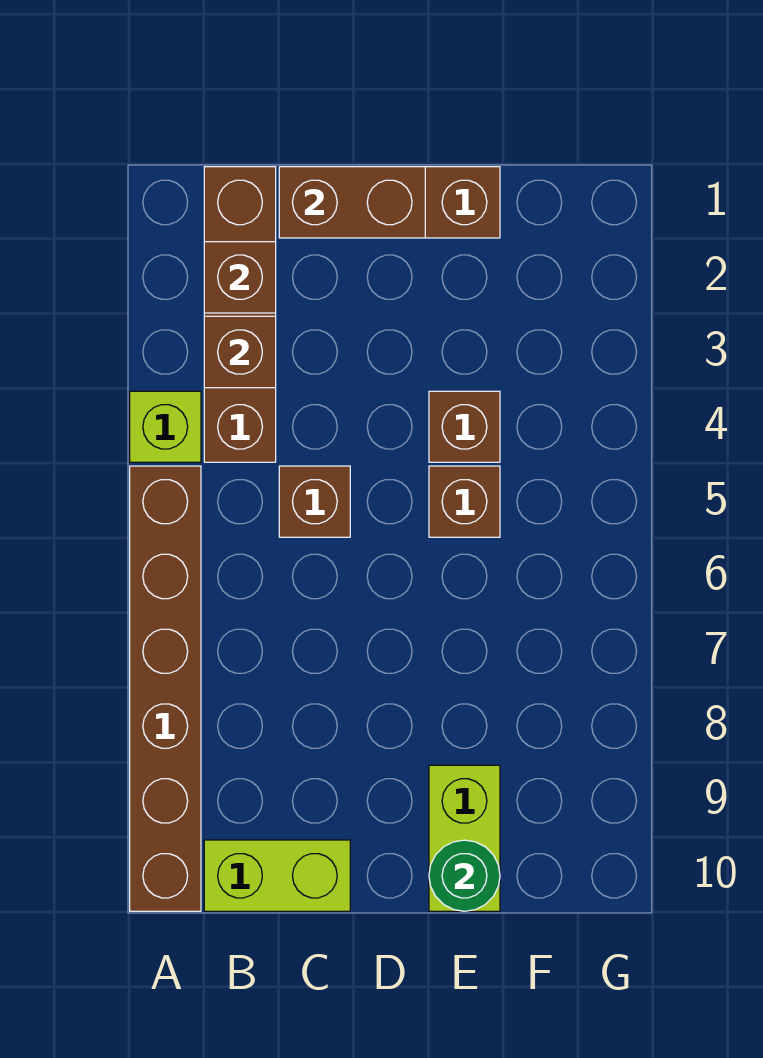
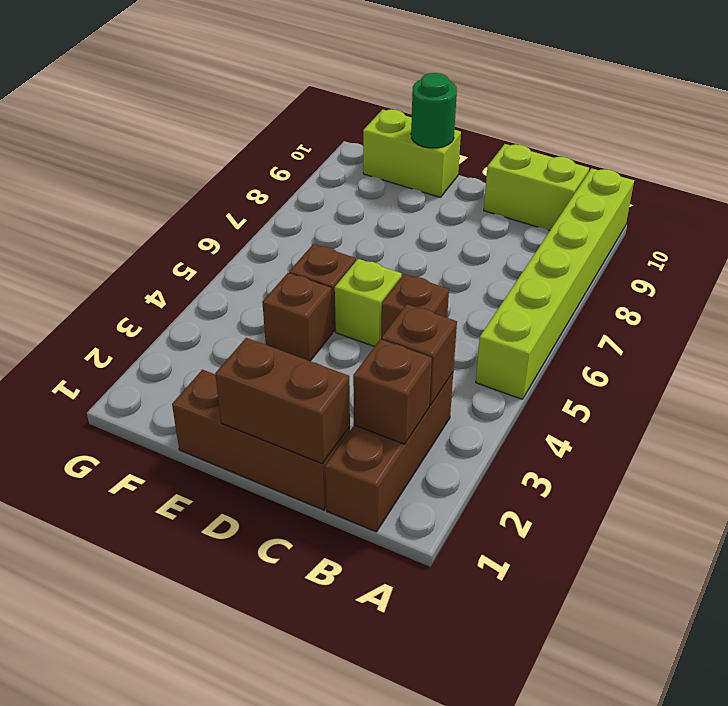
lime 1x1 brick [130,391,201,462] -> lime 1x1 brick moved to [335,259,402,347]
brown 1x6 brick [130,466,201,911] -> lime 1x6 brick [476,168,634,399]
brown 1x4 brick [204,167,276,462] -> brown 1x3 brick [325,373,453,532]
lime 1x2 brick [429,765,500,911] -> lime 1x2 brick turned to [363,109,461,197]

